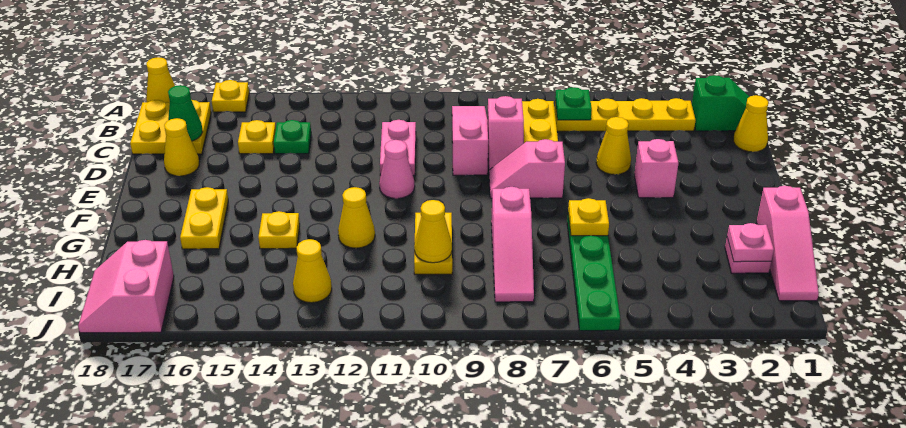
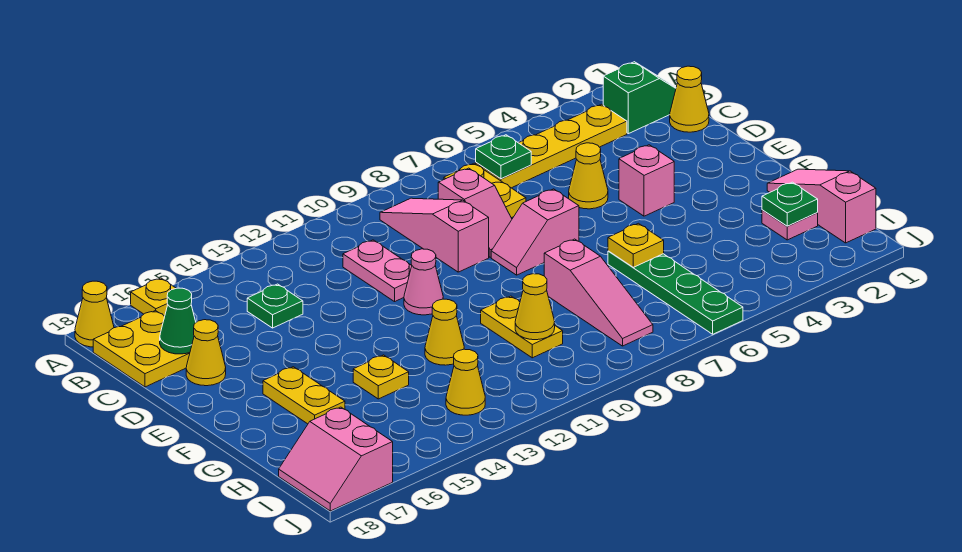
yellow 1x1 plate [238,120,276,154] -> none
pink 1x3 slope [757,186,819,301] -> pink 1x3 slope turned to [767,169,876,243]
pink 1x1 plate [727,223,774,262] -> green 1x1 plate [762,182,818,226]

